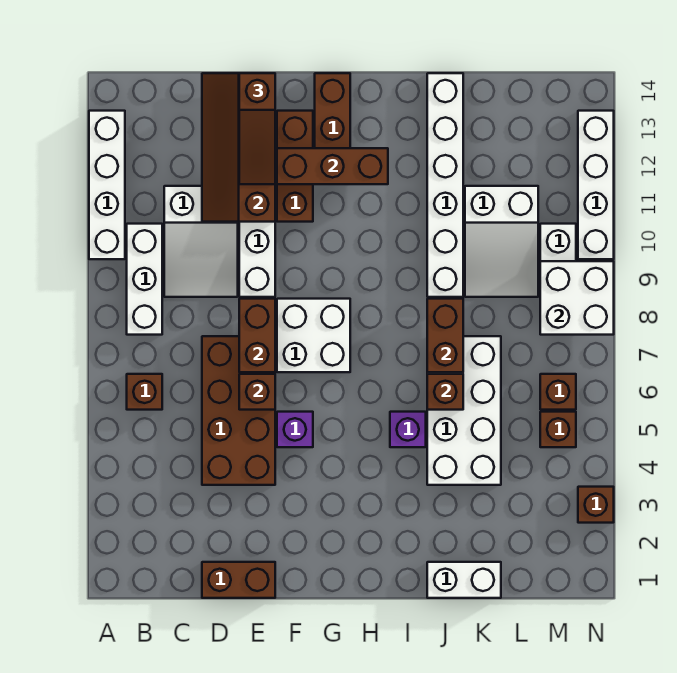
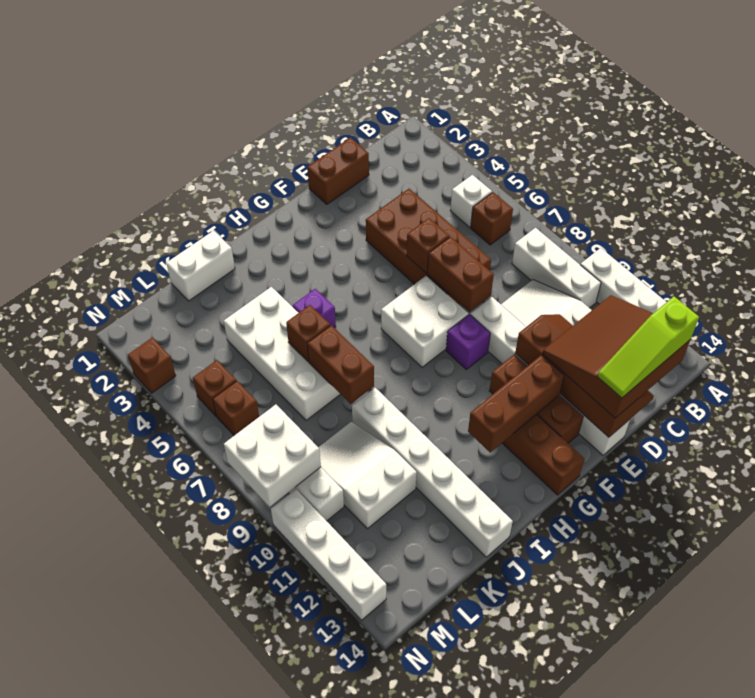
none -> white 1x1 brick [450,175,492,227]
none -> lime 1x3 slope [597,297,699,398]
brown 1x3 slope [239,73,275,184] -> brown 3x3 slope [543,295,690,418]
purple 1x1 brick [277,412,313,447] -> purple 1x1 brick moved to [446,314,490,369]

